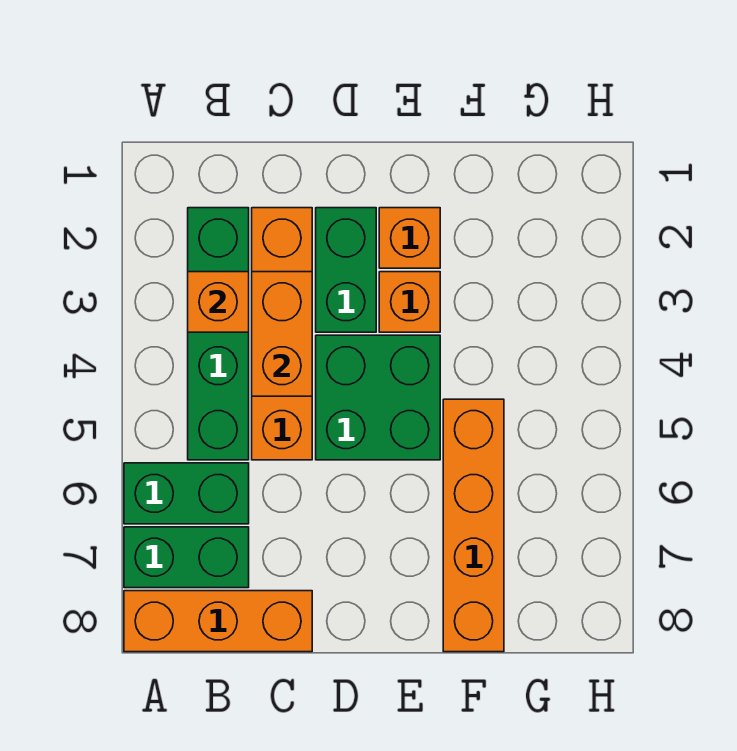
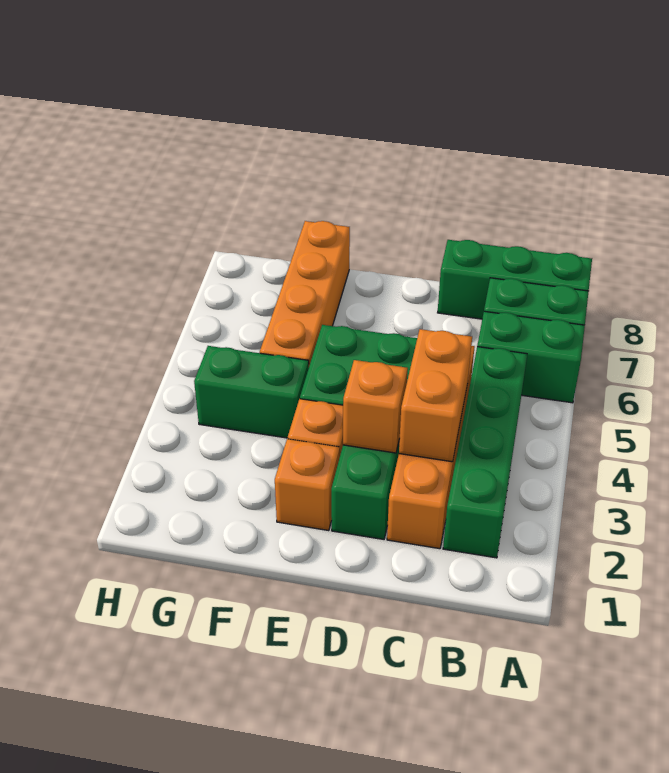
orange 1x3 brick [124,591,312,652] -> green 1x3 brick [438,240,592,319]
orange 1x1 brick [188,272,249,332] -> orange 1x1 brick moved to [343,360,408,453]
none -> green 1x2 brick [194,346,309,438]

